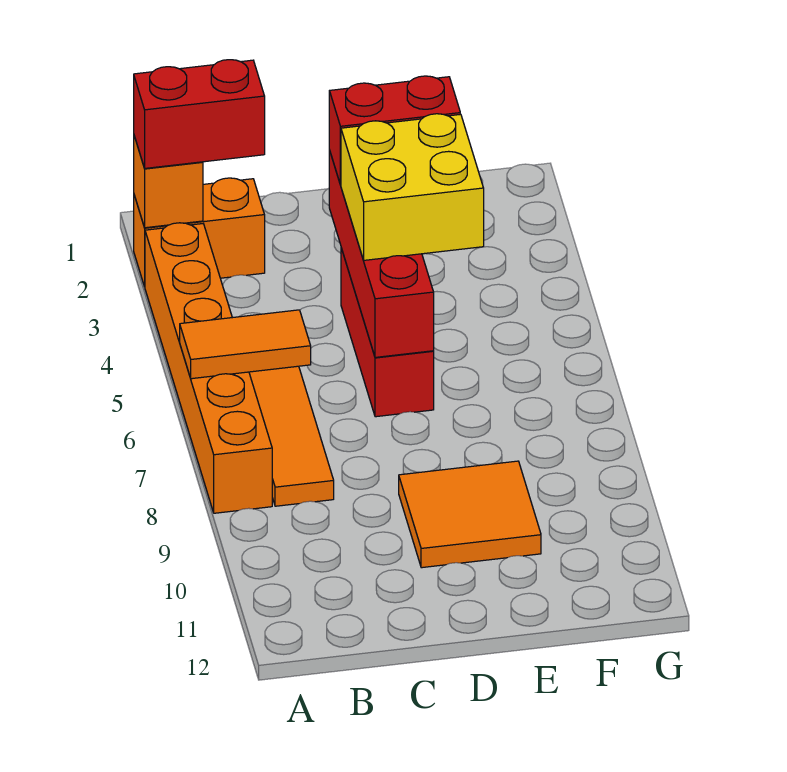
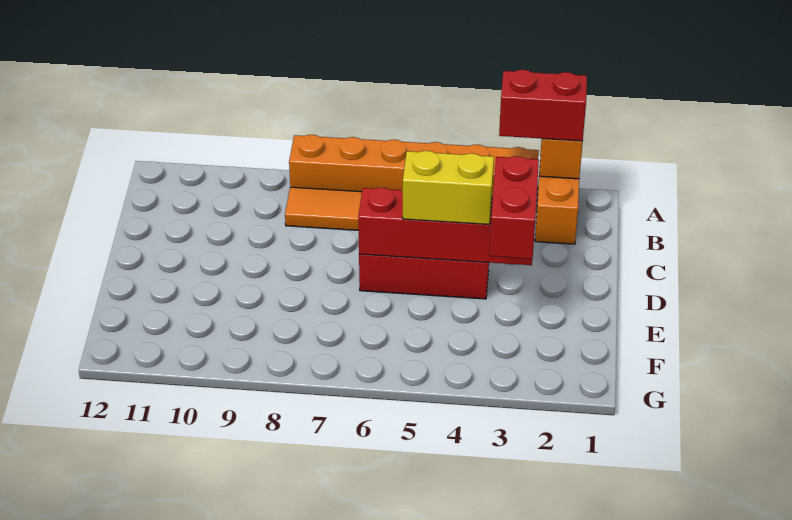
red 1x2 brick [134,60,265,168] -> red 1x2 brick turned to [499,70,587,141]
orange 1x2 tile [180,310,311,379] -> none
yellow 2x2 brick [341,114,484,260] -> yellow 1x2 brick [403,151,494,224]
orange 2x2 tile [399,461,541,568] -> none

